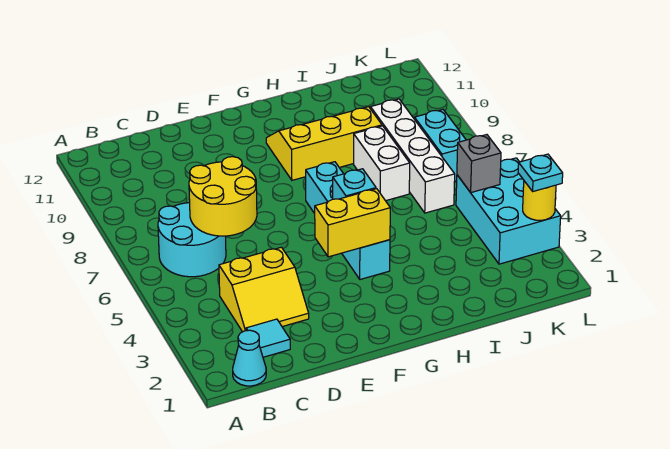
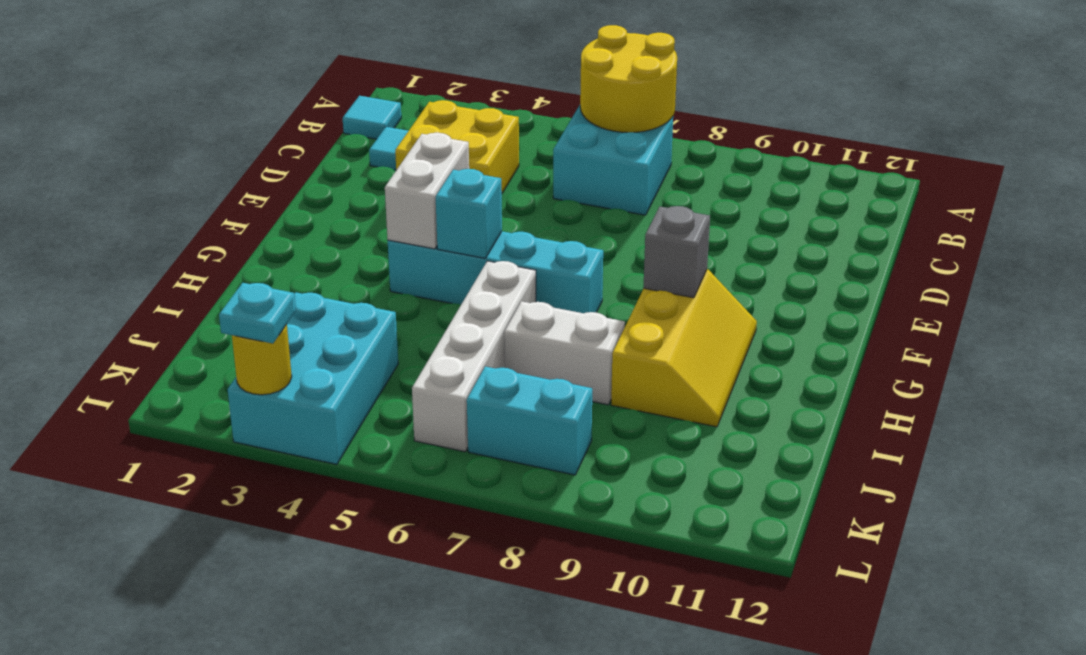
cyan 1x1 cone [233,330,266,386] -> cyan 1x1 tile [343,96,401,139]
cyan 2x2 round brick [158,203,226,277] -> cyan 2x2 brick [553,105,673,215]
yellow 2x2 slope [219,247,309,332] -> yellow 2x2 brick [395,100,519,193]
yellow 2x2 round brick [189,157,257,236] -> yellow 2x2 round brick moved to [580,25,677,133]
yellow 1x2 brick [315,189,390,257] -> white 1x2 brick [385,133,469,249]
white 1x4 brick [371,99,455,213] -> white 1x4 brick turned to [412,261,536,452]
cyan 2x3 brick [456,158,561,264] -> cyan 2x3 brick turned to [228,292,398,464]
grey 1x1 brick [457,135,501,192] -> grey 1x1 brick moved to [643,206,710,298]

